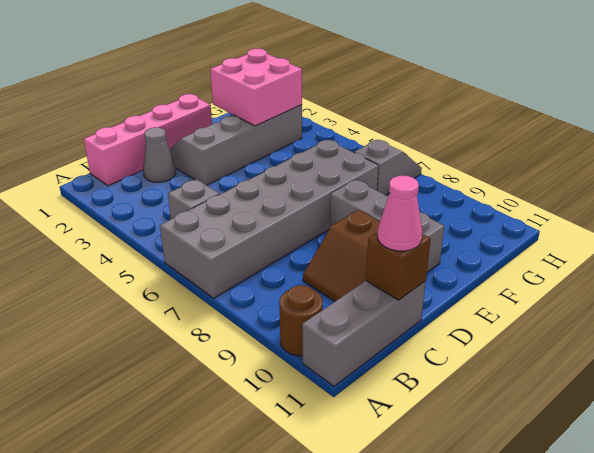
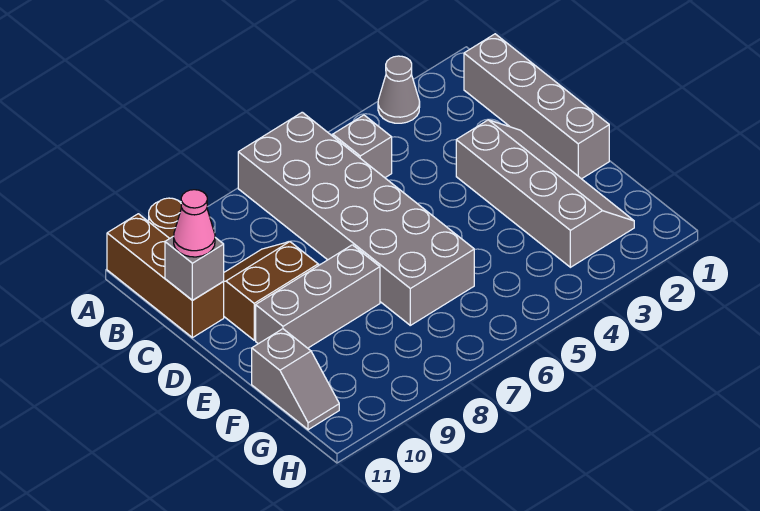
grey 1x3 brick [302,281,426,386] -> brown 1x3 brick [107,214,224,338]
pink 1x4 brick [84,94,212,186] -> grey 1x4 brick [464,34,609,179]
grey 1x1 cone [143,127,176,182] -> grey 1x1 cone moved to [378,56,420,123]
brown 1x1 brick [366,232,431,300] -> grey 1x1 brick [165,236,224,300]
pink 2x2 brick [210,49,302,126] -> none
grey 1x2 slope [354,140,422,195] -> grey 1x2 slope moved to [252,329,339,430]

